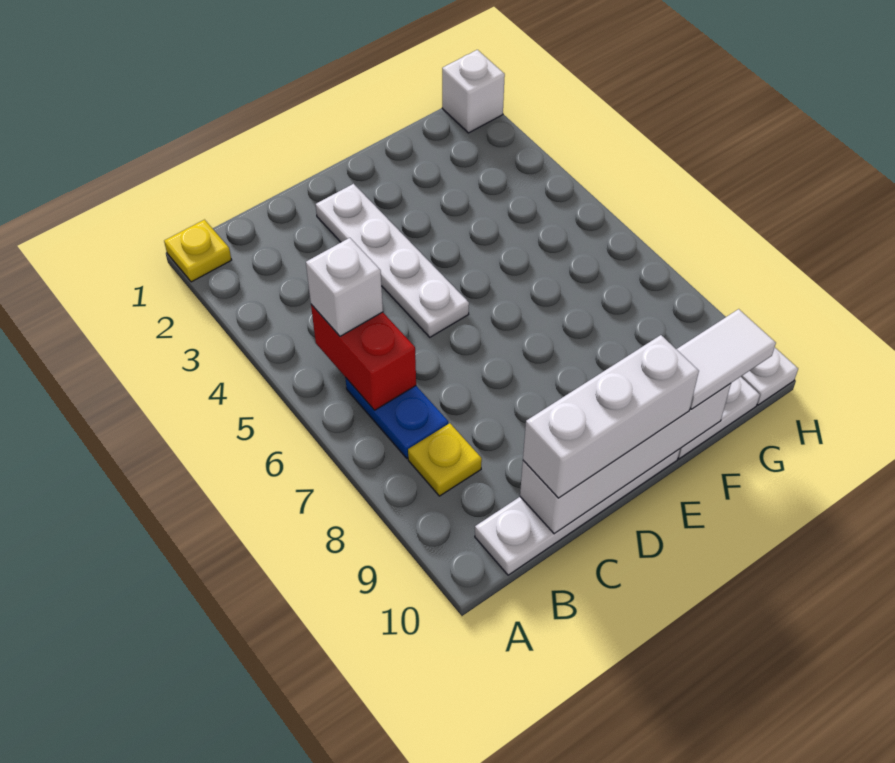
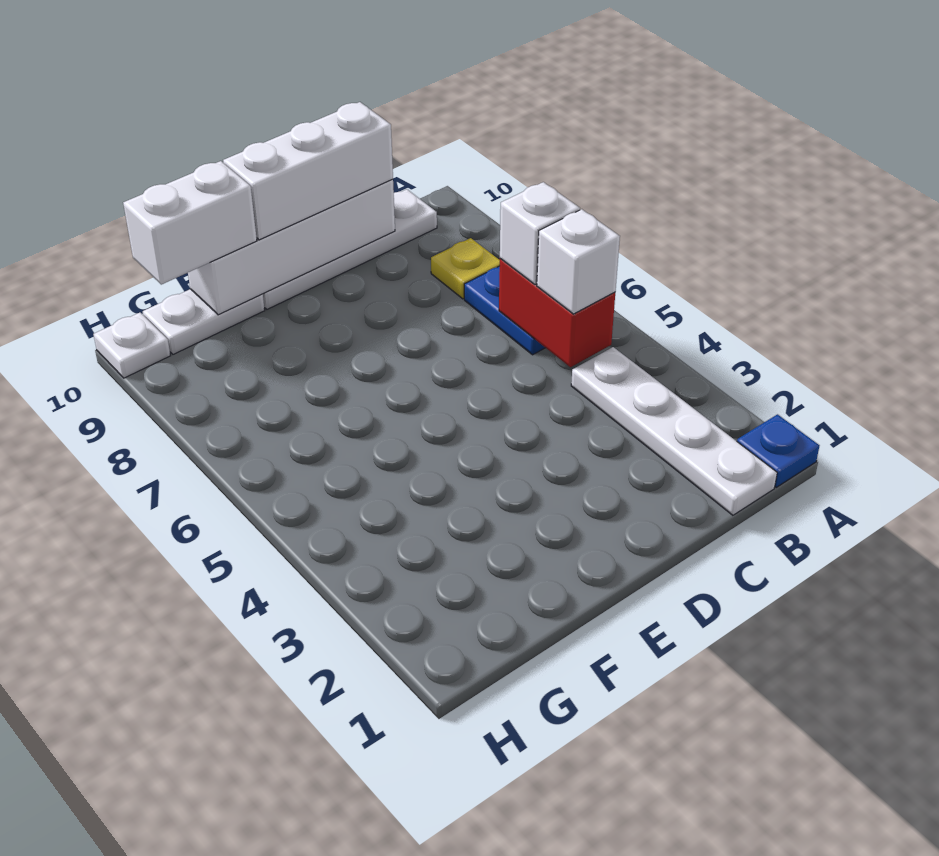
yellow 1x1 plate [164,220,231,282] -> blue 1x1 plate [737,414,819,487]
white 1x4 plate [316,184,469,337] -> white 1x4 plate moved to [571,347,777,515]
white 1x2 tile [677,309,776,409] -> white 1x2 brick [123,161,257,284]
white 1x1 brick [442,50,505,133] -> white 1x1 brick moved to [500,182,580,285]

